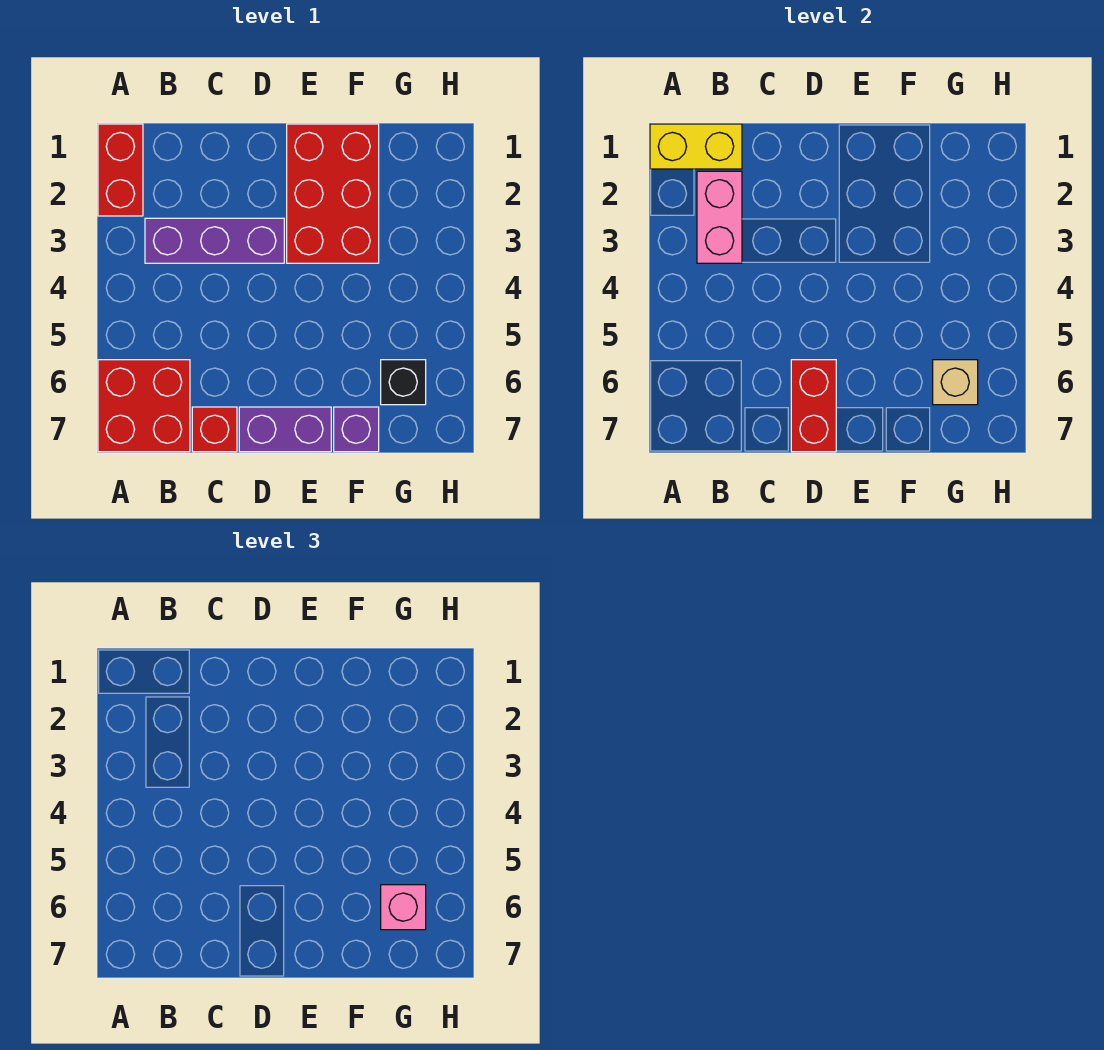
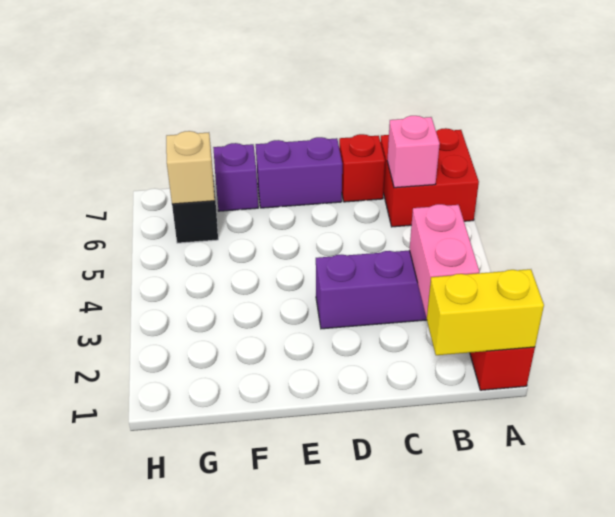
red 1x2 brick [791,360,836,452] -> none
red 2x3 brick [287,124,379,263] -> none
pink 1x1 brick [381,885,426,930] -> pink 1x1 brick moved to [387,116,440,188]

